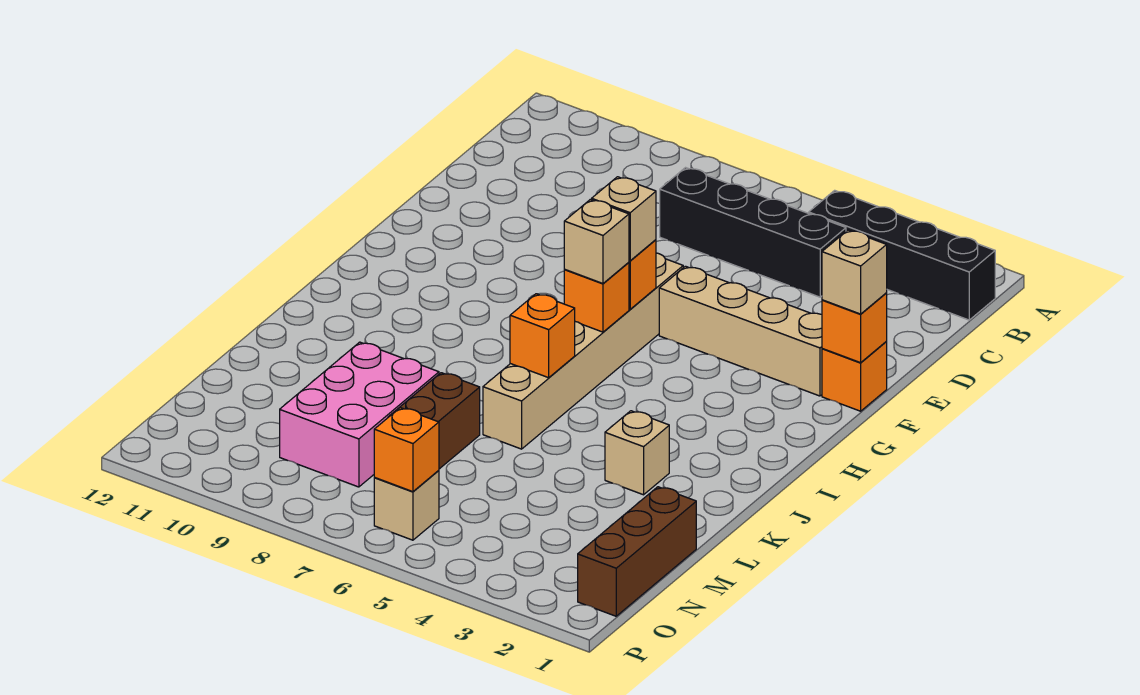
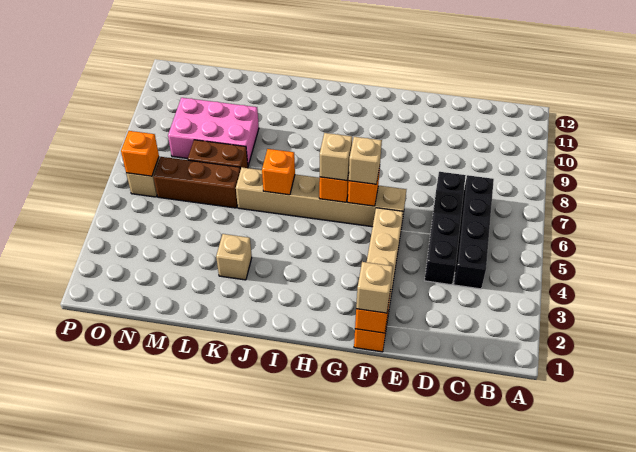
black 1x4 brick [809,190,995,320] -> black 1x4 brick moved to [424,172,466,285]
brown 1x3 brick [578,487,696,616] -> brown 1x3 brick moved to [154,157,240,208]

